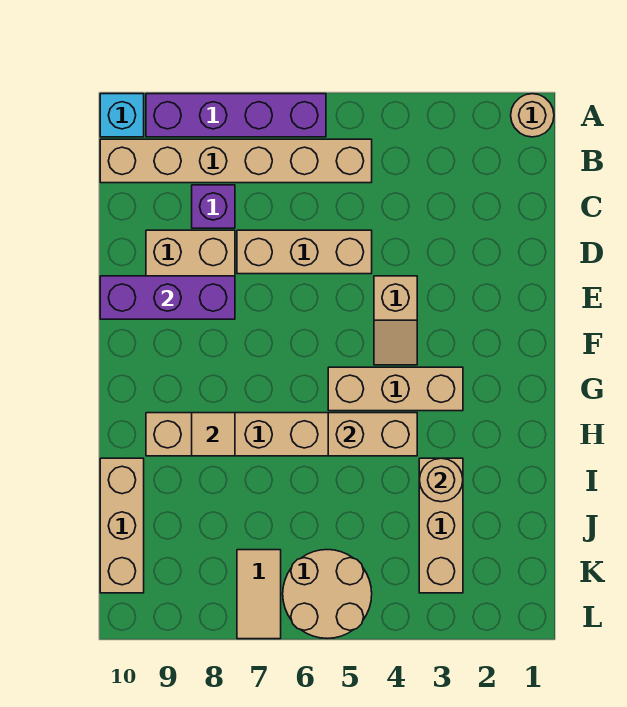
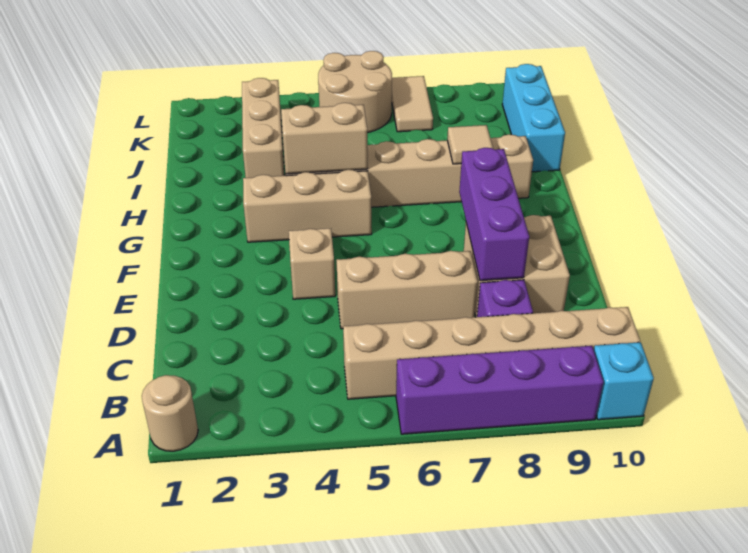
purple 1x3 brick [100,276,235,319] -> purple 1x3 brick turned to [459,148,529,281]
tan 1x1 round brick [419,458,463,502] -> none
tan 1x3 brick [100,458,144,593] -> cyan 1x3 brick [502,64,565,172]

